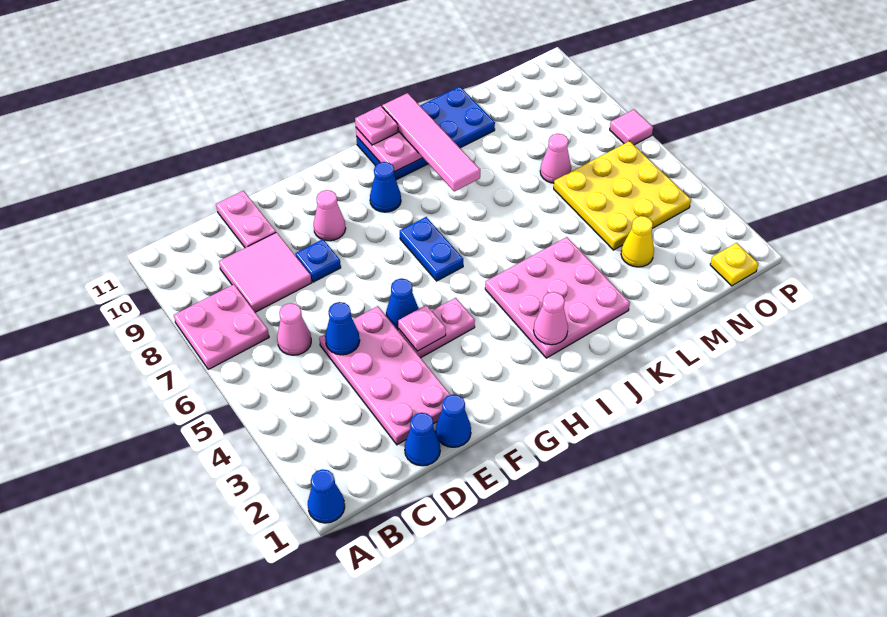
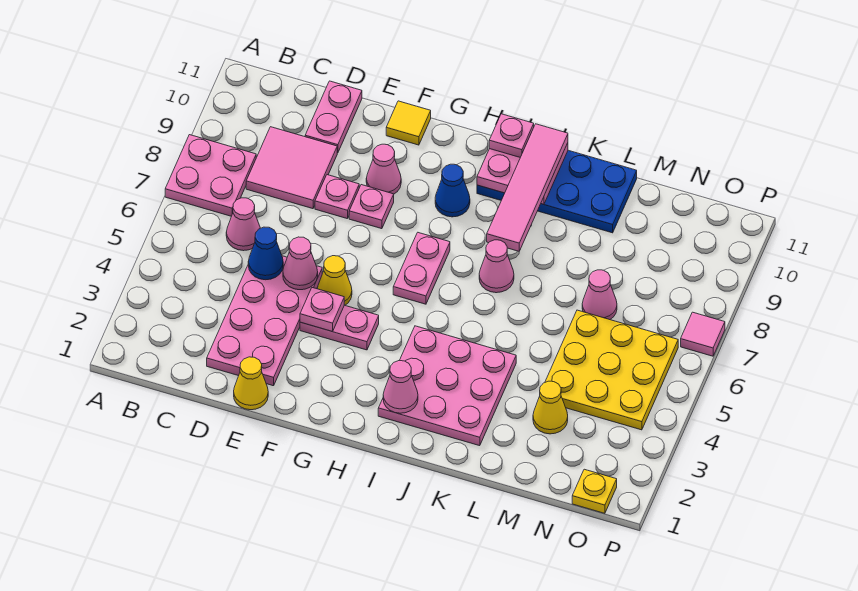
blue 1x1 cone [308,469,345,523] -> none
blue 1x1 cone [405,413,440,466] -> none
blue 1x1 cone [436,394,471,447] -> yellow 1x1 cone [234,357,268,410]
none -> pink 1x1 cone [283,237,318,290]
blue 1x1 plate [295,239,341,282] -> pink 1x1 plate [315,175,359,219]
blue 1x1 cone [386,279,419,330] -> yellow 1x1 cone [317,256,352,305]
none -> pink 1x1 plate [349,185,394,229]
none -> yellow 1x1 tile [386,101,431,145]
blue 1x2 plate [400,217,463,281] -> pink 1x2 plate [393,233,450,304]
none -> pink 1x1 cone [479,240,514,293]

